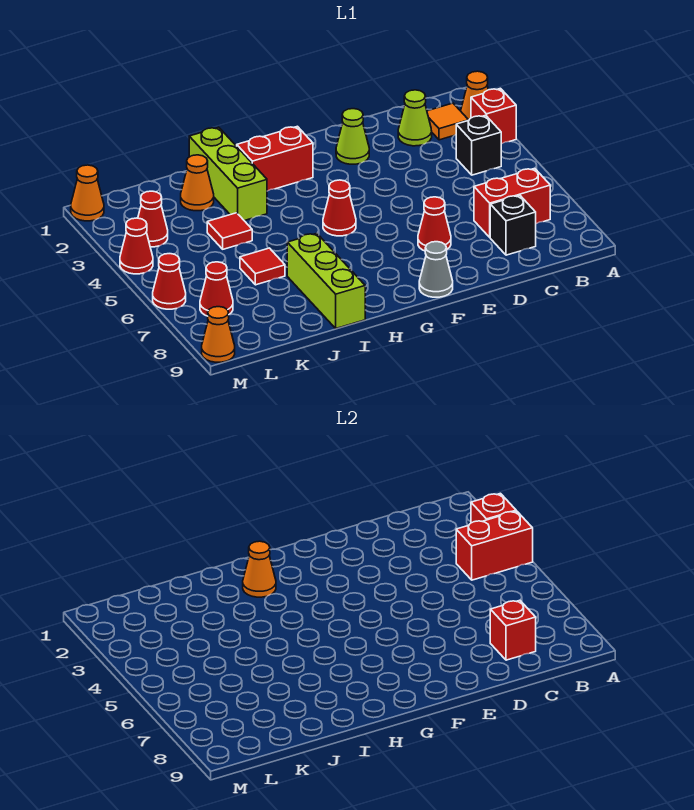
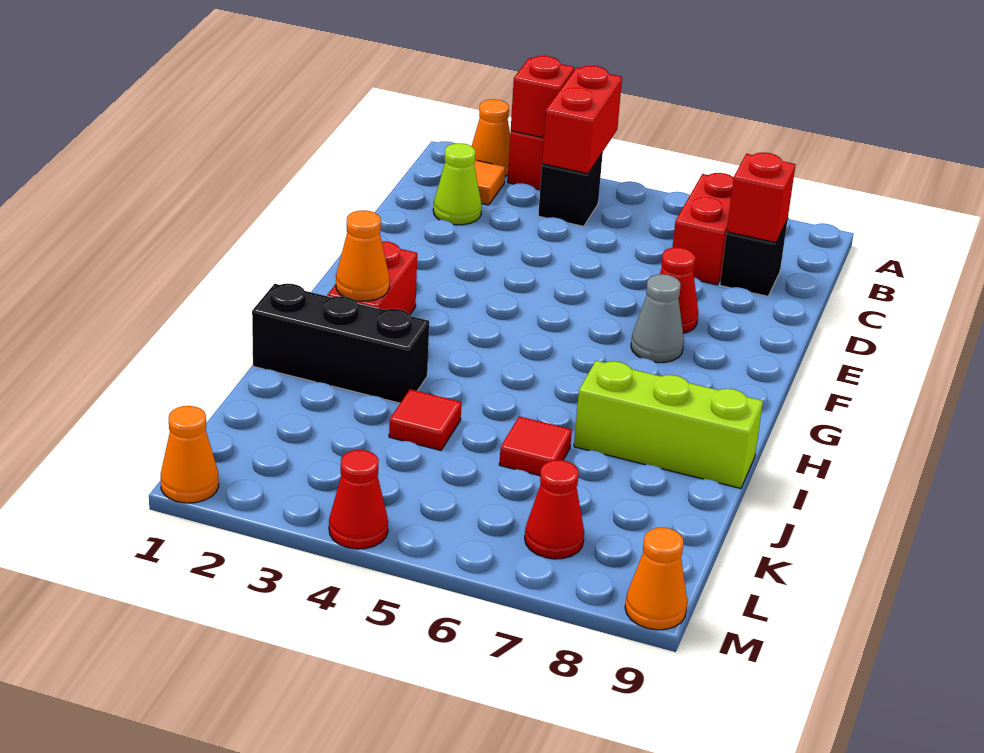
lime 1x1 cone [336,109,369,164] -> none
grey 1x1 cone [419,242,453,297] -> grey 1x1 cone moved to [631,274,684,363]
red 1x1 cone [323,180,356,236] -> none
lime 1x3 brick [189,127,267,221] -> black 1x3 brick [252,284,429,403]
orange 1x1 cone [181,155,214,211] -> none
red 1x1 cone [138,191,168,247] -> none
red 1x1 cone [153,254,186,309] -> none

